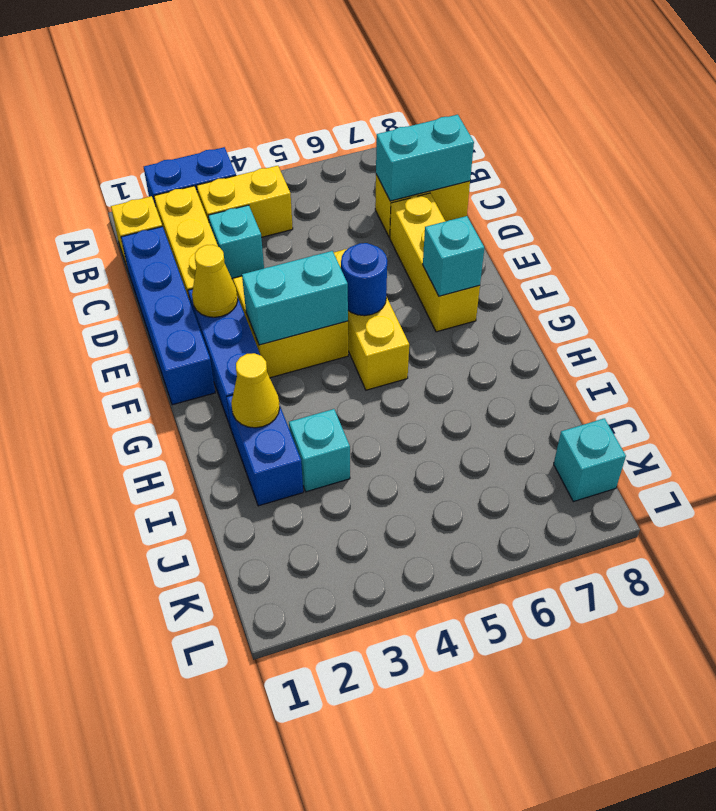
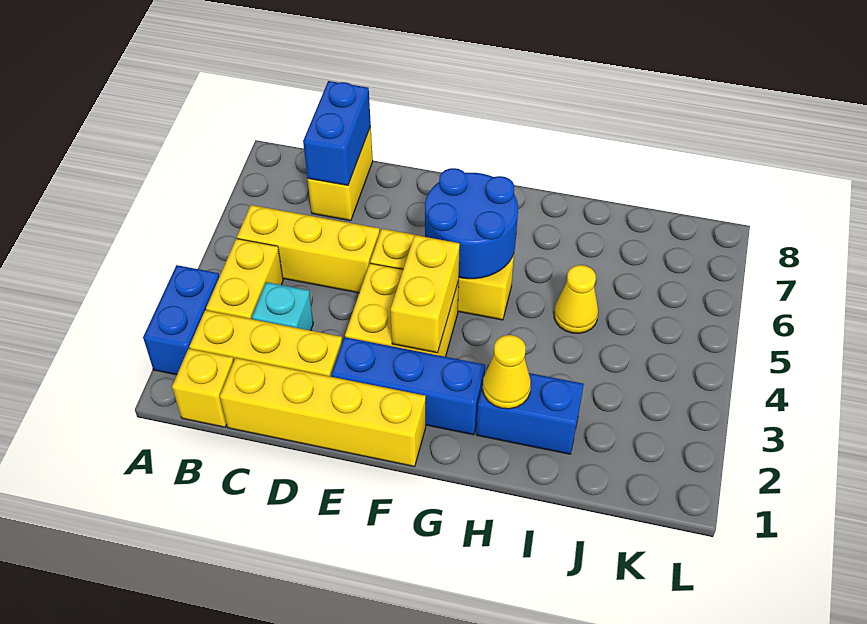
blue 1x4 brick [121,227,215,405] -> yellow 1x4 brick [220,358,426,467]
cyan 1x2 brick [376,115,474,201] -> blue 1x2 brick [303,81,371,185]
yellow 1x3 brick [390,193,480,332] -> yellow 1x3 brick moved to [237,205,380,293]
yellow 1x1 cone [192,245,238,317] -> yellow 1x1 cone moved to [554,265,598,333]
cyan 1x2 brick [242,251,348,345] -> yellow 1x2 brick [391,235,460,353]
blue 1x1 round brick [341,243,387,316] -> blue 2x2 round brick [425,168,518,279]
cyan 1x1 brick [423,216,484,296] -> none
cyan 1x1 brick [289,409,350,492] -> none
cyan 1x1 brick [554,418,626,502] -> none

